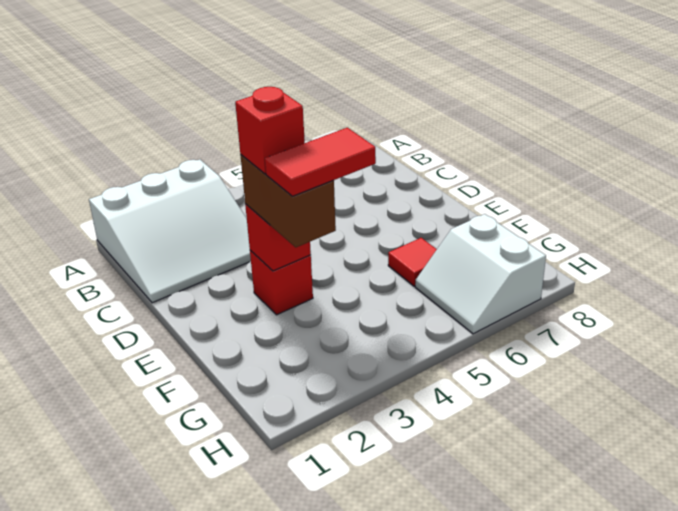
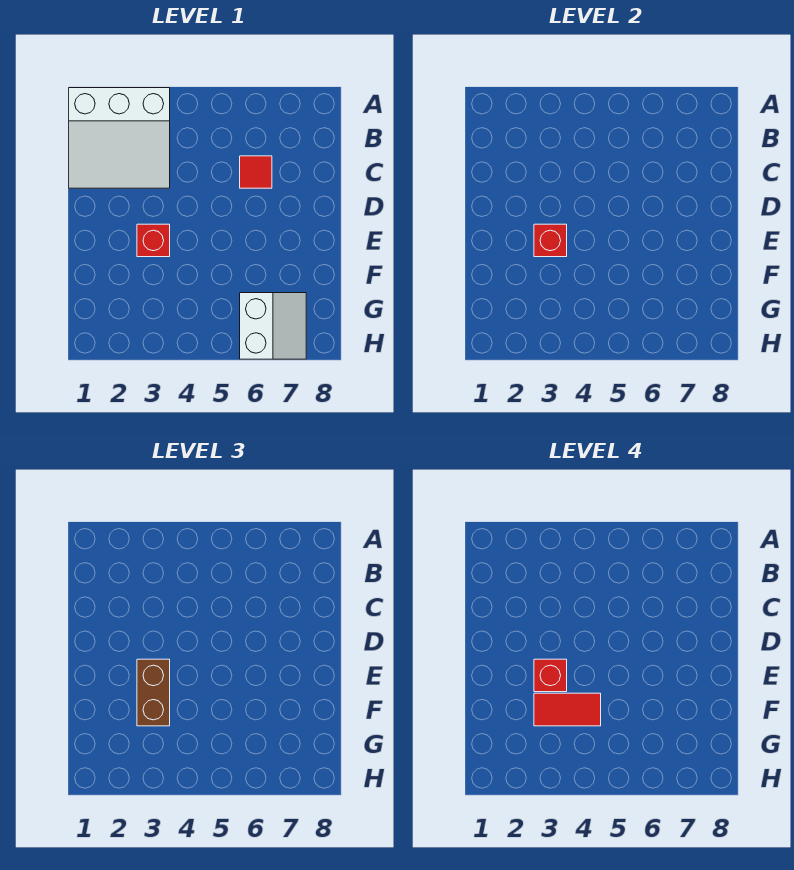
red 1x1 tile [388,238,437,286] -> red 1x1 tile moved to [240,156,272,188]
white 2x2 slope [415,214,546,334] -> white 2x2 slope turned to [240,293,306,359]

